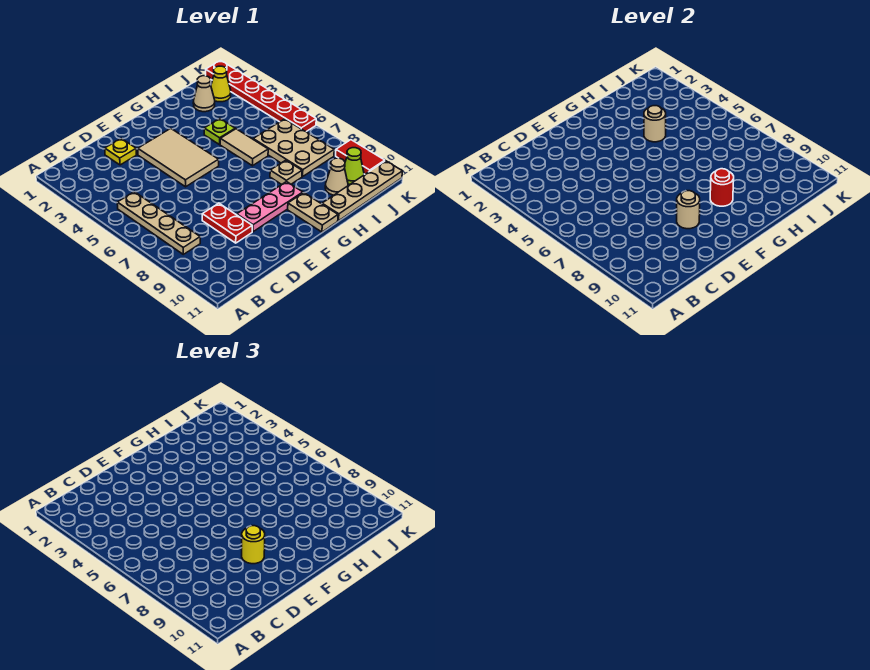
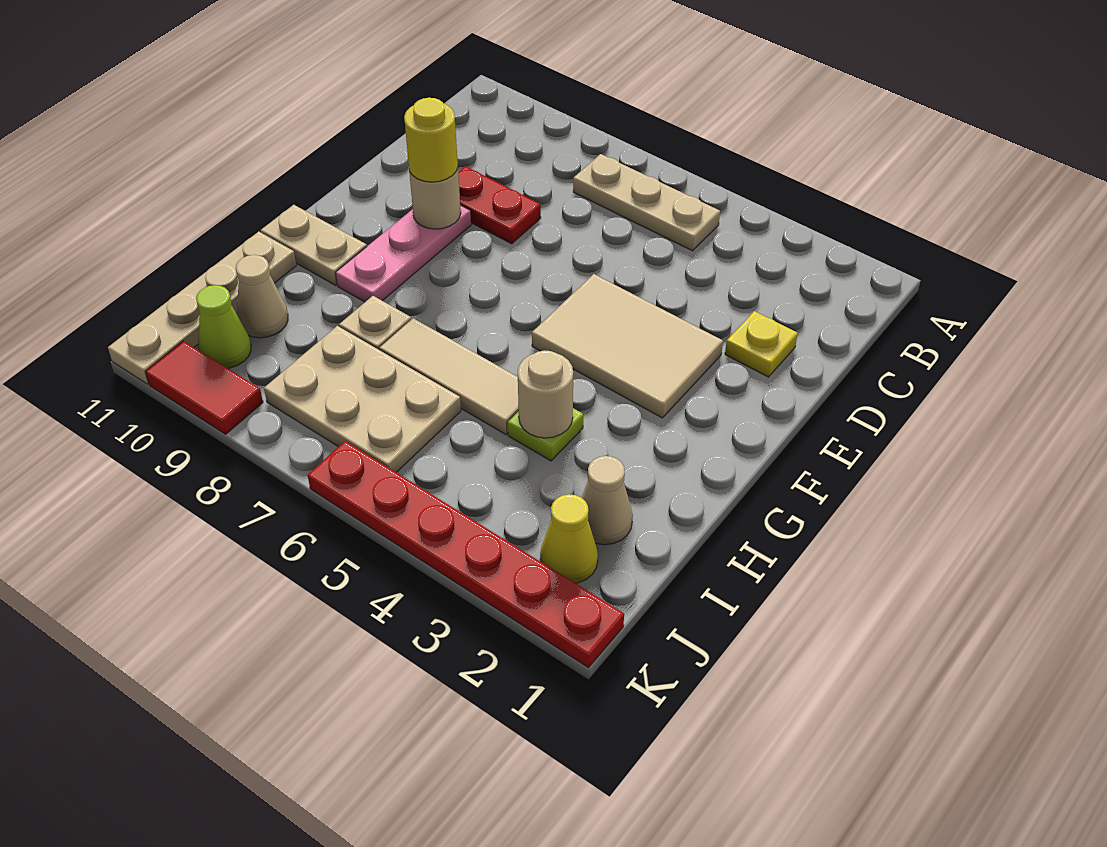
tan 1x4 plate [117,192,200,254] -> tan 1x3 plate [573,154,720,251]
red 1x1 round brick [710,169,734,206] -> none
tan 1x2 tile [220,129,268,166] -> tan 1x3 tile [380,318,519,435]

